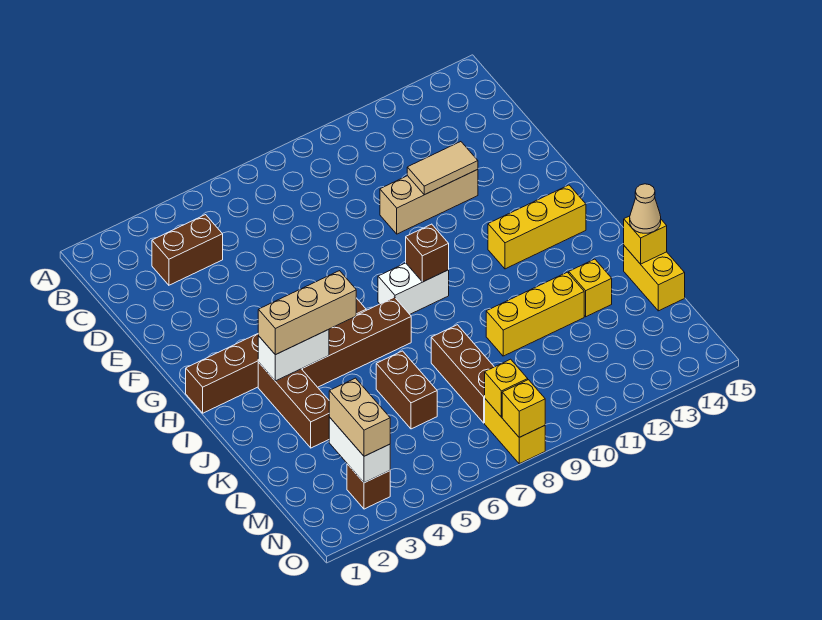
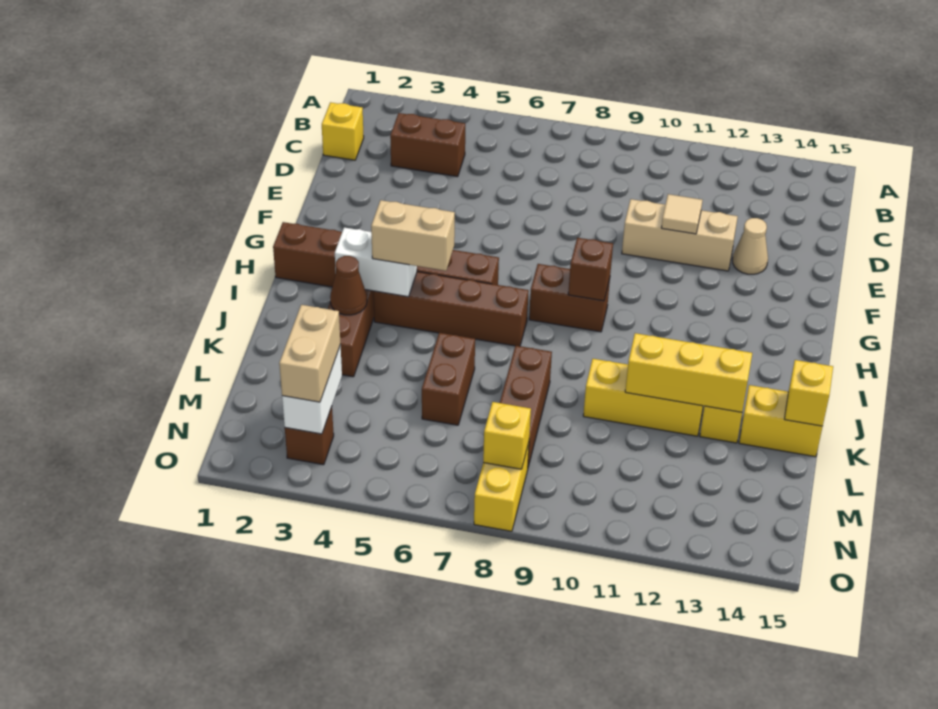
tan 1x2 tile [407,142,478,195] -> tan 1x1 tile [661,194,702,234]
white 1x2 brick [378,263,449,314] -> brown 1x2 brick [529,264,610,332]
yellow 1x3 brick [488,185,586,269] -> yellow 1x3 brick moved to [625,333,752,412]
tan 1x3 brick [258,271,356,355] -> tan 1x2 brick [371,200,455,271]
none -> brown 1x1 cone [330,256,367,315]
yellow 1x2 brick [624,246,685,311] -> yellow 1x2 brick turned to [739,385,823,457]
tan 1x1 cone [630,184,661,233] -> tan 1x1 cone moved to [733,218,768,274]
yellow 1x1 brick [502,380,545,437] -> yellow 1x1 brick moved to [322,102,364,160]

